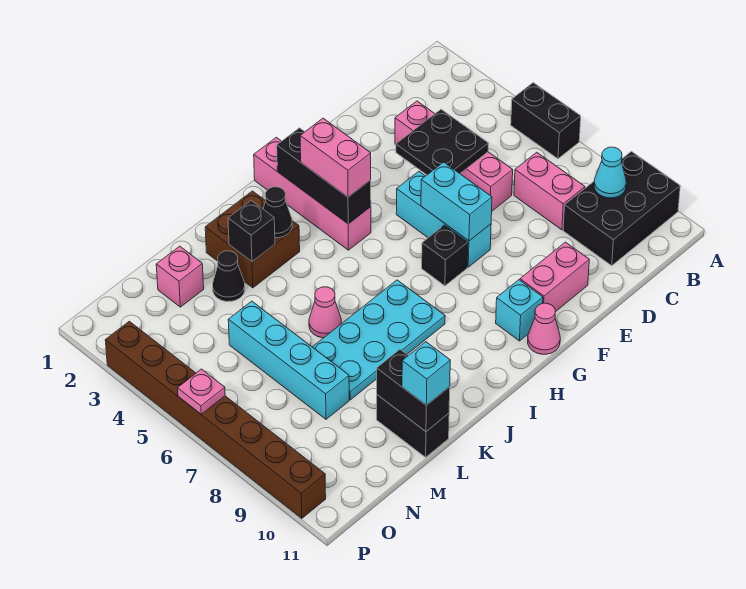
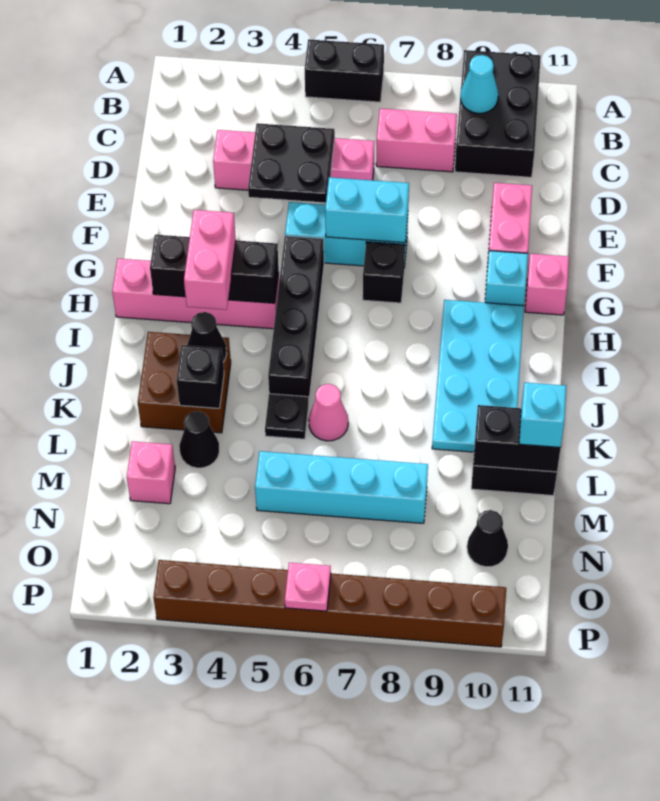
none -> black 1x4 brick [268,236,324,398]
pink 1x1 cone [528,303,560,354] -> pink 1x1 brick [525,254,569,315]
pink 1x2 brick [300,118,371,197] -> pink 1x2 brick turned to [184,210,236,310]
cyan 2x4 plate [313,280,445,400] -> cyan 2x4 plate moved to [432,300,524,452]
none -> black 1x1 plate [265,394,309,439]
none -> black 1x1 cone [467,510,508,567]

